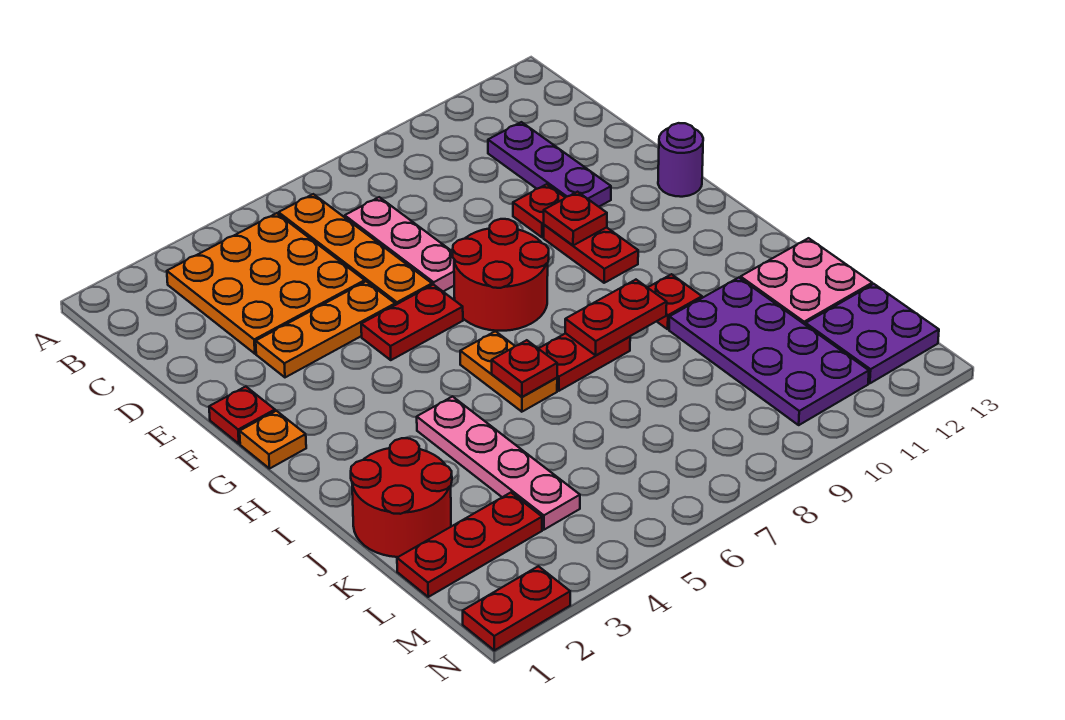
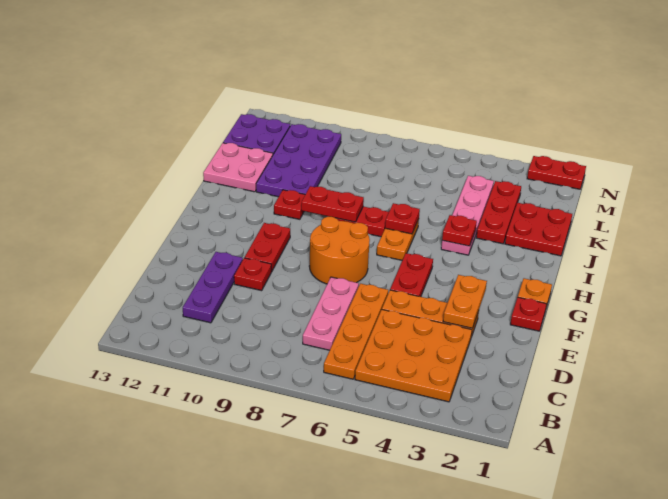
none -> orange 1x2 plate [443,275,487,328]
red 1x2 plate [361,284,463,360] -> red 1x2 plate turned to [390,253,433,297]
red 2x2 round brick [453,219,549,331] -> orange 2x2 round brick [309,217,370,284]
red 1x1 plate [544,192,607,245] -> red 1x1 plate moved to [442,215,477,246]
purple 1x1 round brick [658,123,703,197] -> none
red 2x2 round brick [351,438,452,557] -> red 2x2 plate [505,203,572,256]
red 1x3 plate [397,493,542,597] -> red 1x3 plate turned to [476,181,521,244]

